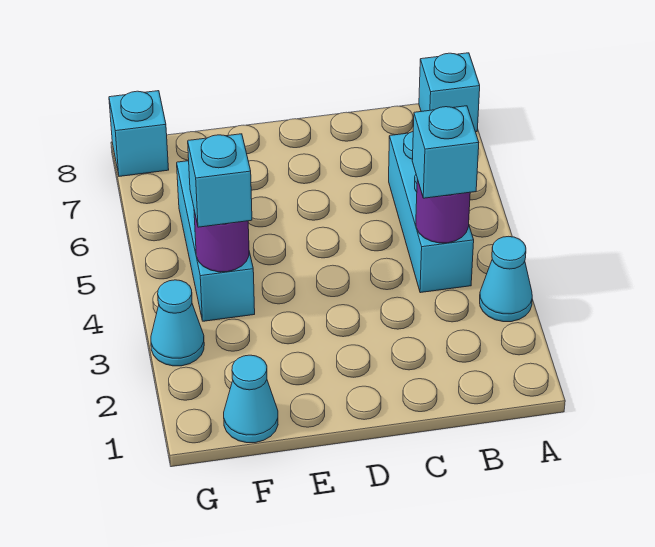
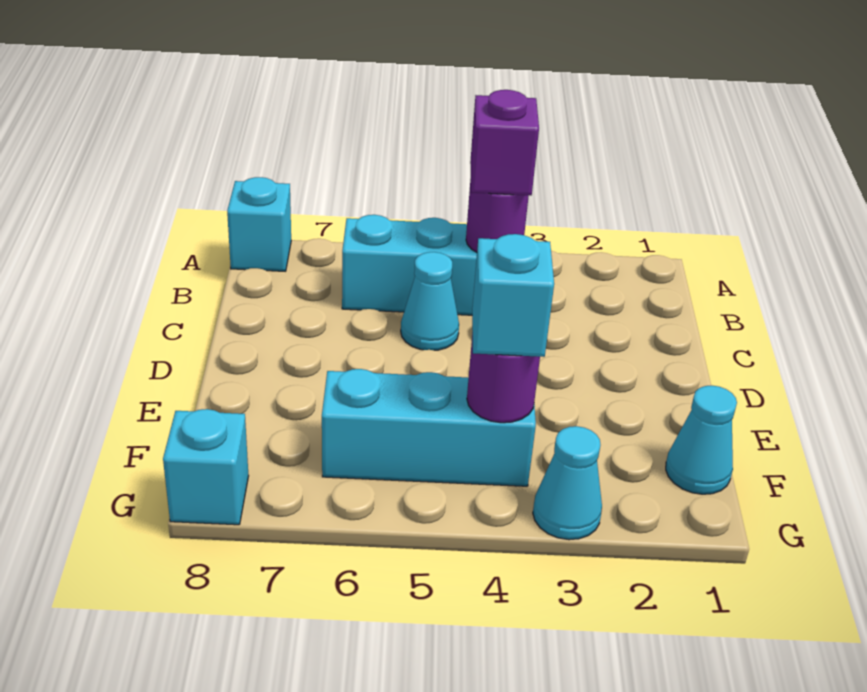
cyan 1x1 cone [480,236,532,322] -> cyan 1x1 cone moved to [401,252,459,350]
cyan 1x1 brick [412,106,479,198] -> purple 1x1 brick [470,90,539,195]

